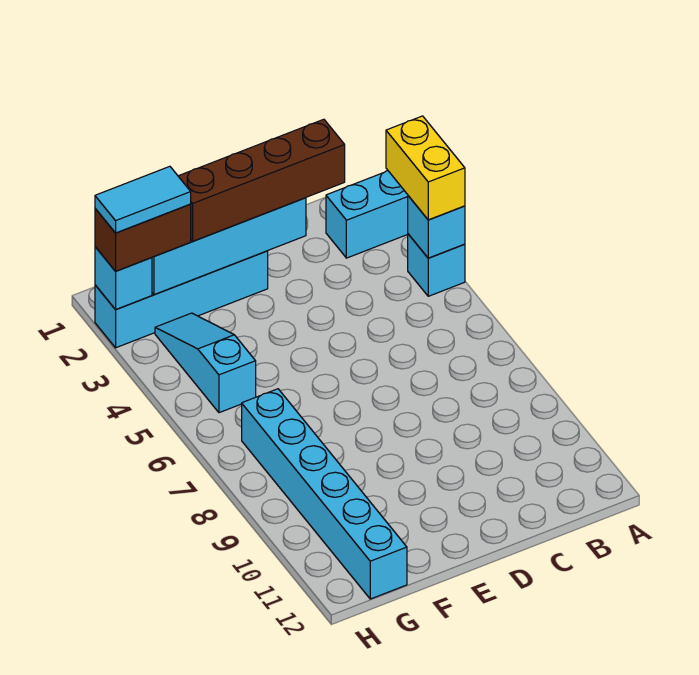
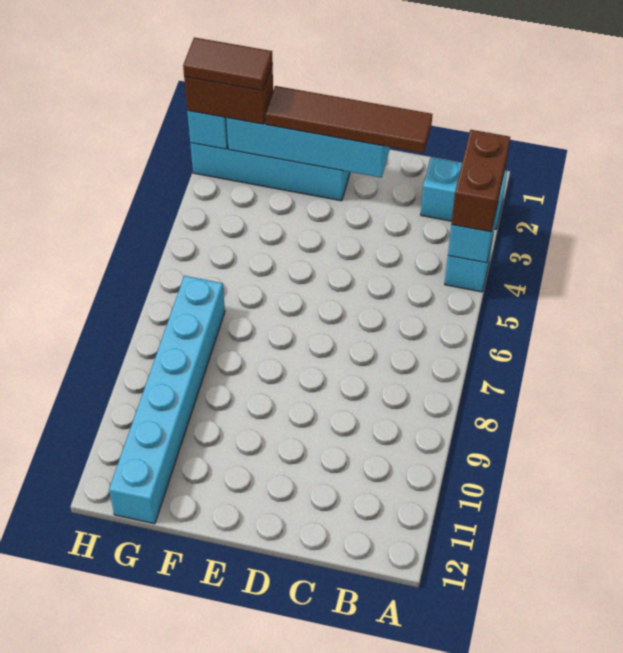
yellow 1x2 brick [386,116,465,220] -> brown 1x2 brick [451,130,510,232]
brown 1x4 brick [178,119,345,241] -> brown 1x4 tile [265,86,432,153]
cyan 1x2 tile [95,166,191,233] -> brown 1x2 tile [183,37,272,91]
cyan 1x3 slope [155,313,256,413] -> none

